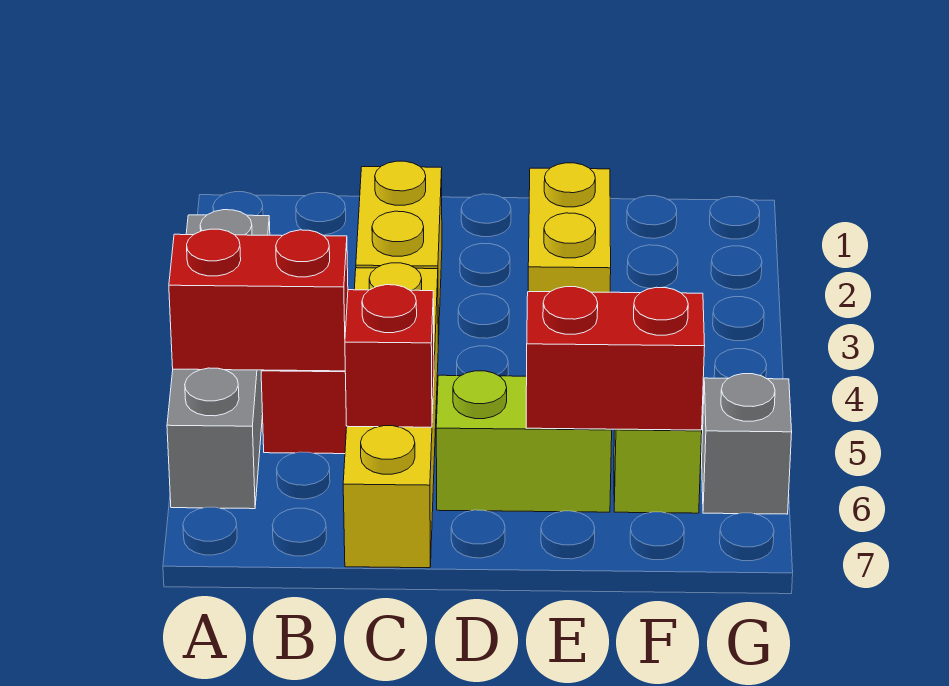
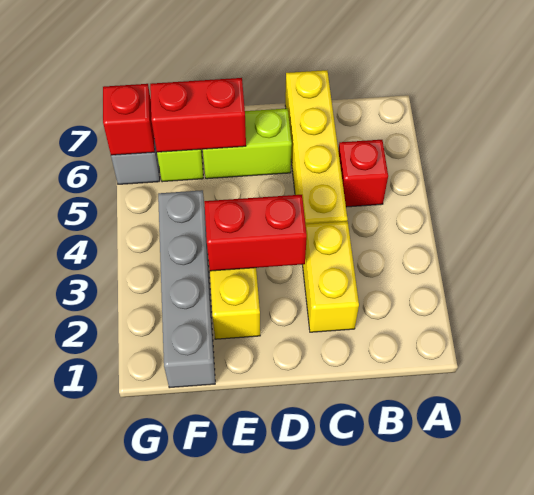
grey 1x4 brick [167,210,270,509] -> grey 1x4 brick moved to [158,190,215,388]
red 1x2 brick [169,229,348,371] -> red 1x2 brick moved to [204,195,307,271]
red 1x1 brick [345,285,434,427] -> red 1x1 brick moved to [103,84,155,155]

